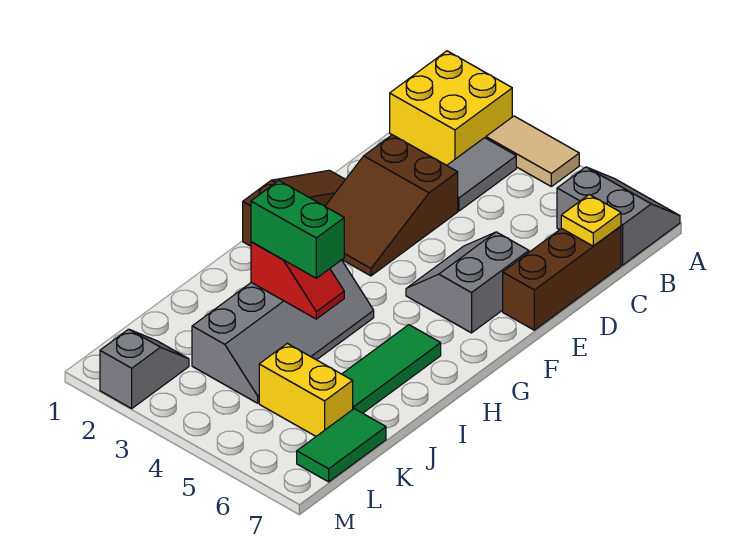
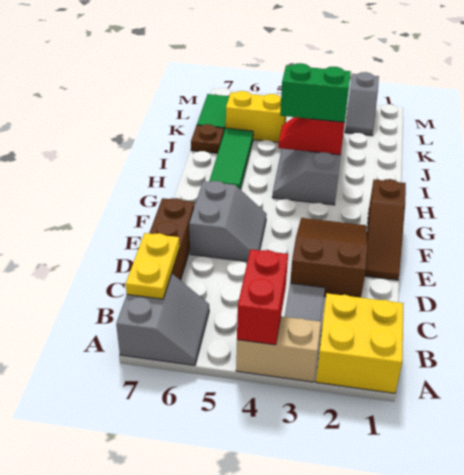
tan 1x2 tile [486,116,579,186] -> tan 1x2 brick [236,316,321,382]
none -> red 1x2 brick [237,249,288,345]
grey 2x2 slope [557,167,680,265] -> grey 2x2 slope turned to [116,274,209,366]
yellow 1x1 plate [561,195,621,246] -> yellow 1x2 plate [126,233,180,299]
none -> brown 1x1 plate [191,124,224,154]

